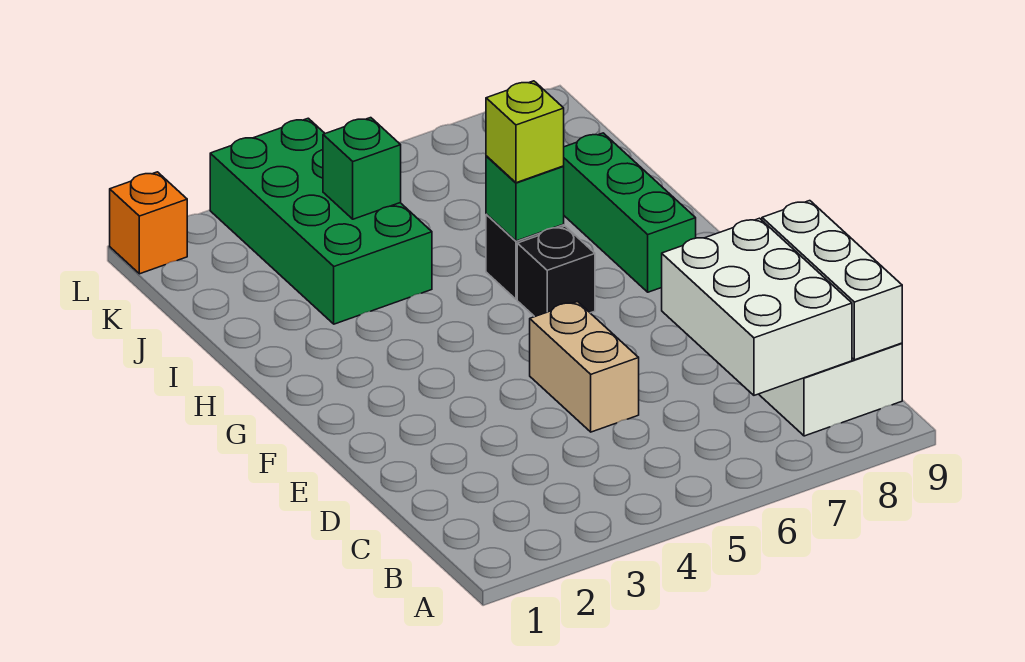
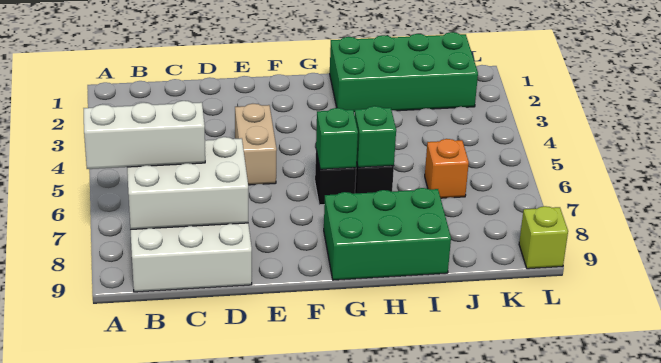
white 1x3 brick [762,201,902,360] -> white 1x3 brick moved to [84,101,205,169]
tan 1x2 brick [530,302,639,432] -> tan 1x2 brick turned to [235,104,277,185]
green 1x3 brick [563,133,696,292] -> green 2x3 brick [324,188,451,280]
lime 1x1 brick [486,81,564,183] -> lime 1x1 brick moved to [519,206,568,269]
green 2x4 brick [210,118,432,324] -> green 2x4 brick moved to [330,32,478,112]
green 1x1 brick [323,118,401,219] -> green 1x1 brick moved to [316,108,358,169]
orange 1x1 brick [110,172,187,274] -> orange 1x1 brick moved to [425,139,469,198]

